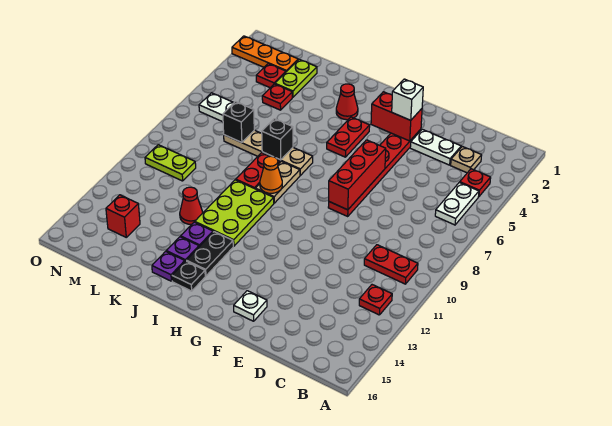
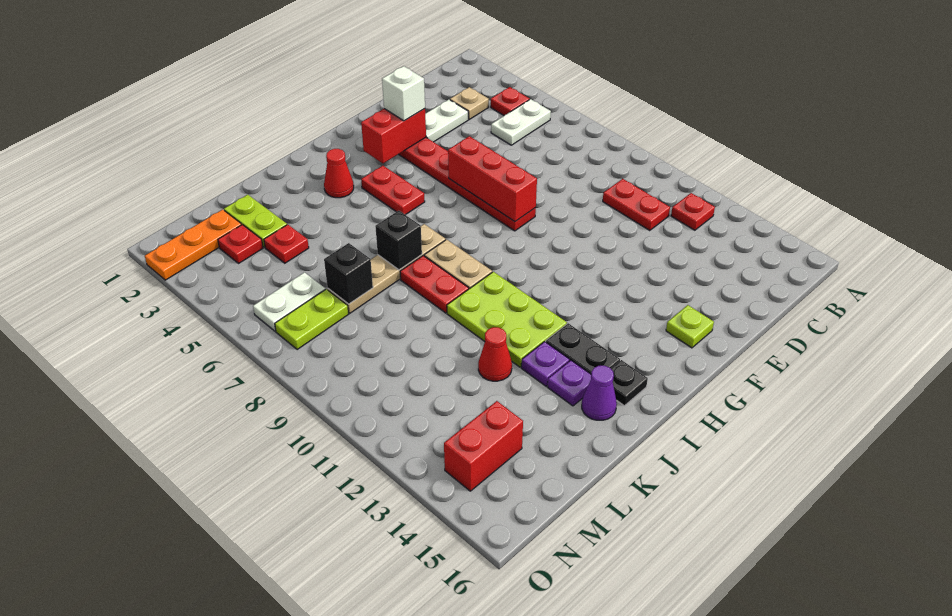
white 1x2 plate [435,182,479,225] -> white 1x2 plate turned to [491,99,551,145]
red 1x2 plate [364,245,418,284] -> red 1x2 plate turned to [603,179,670,231]
white 1x1 plate [234,291,267,321] -> lime 1x1 plate [666,305,714,348]
orange 1x1 cone [260,156,282,193] -> none
purple 1x1 plate [152,251,185,281] -> purple 1x1 cone [582,366,617,420]
lime 1x2 plate [145,145,196,181] -> lime 1x2 plate moved to [275,289,348,350]
red 1x1 brick [106,195,140,237] -> red 1x2 brick [444,401,523,491]

